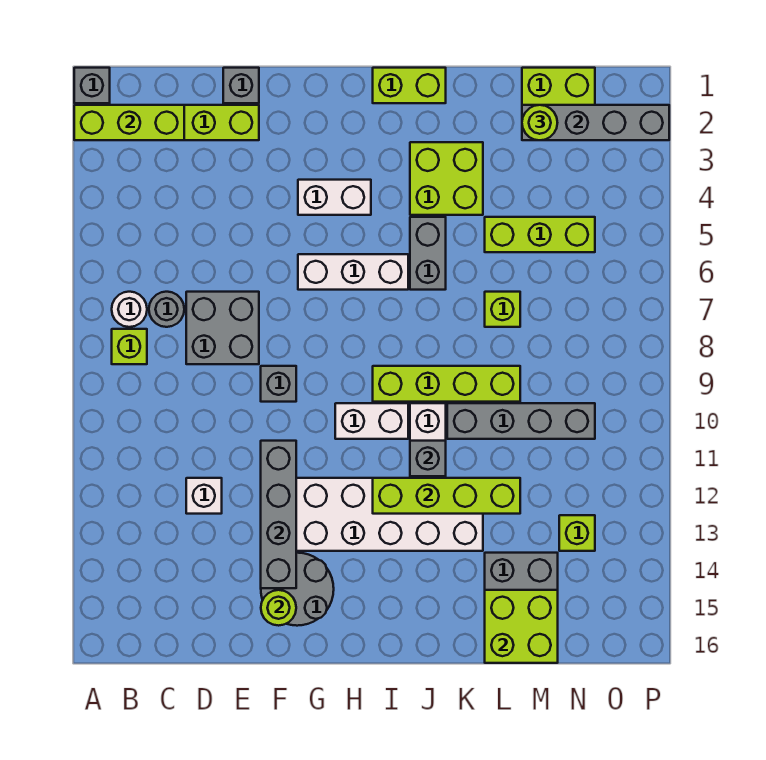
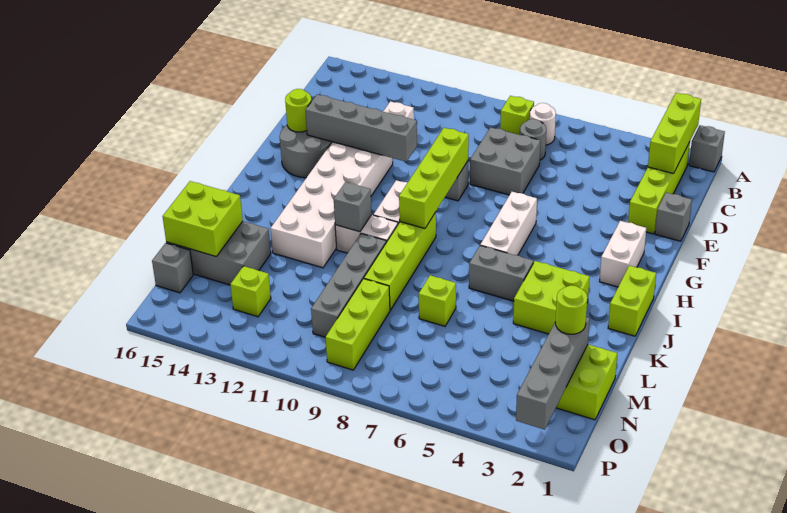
white 1x2 brick [298,180,371,215] -> white 1x2 brick moved to [600,221,646,287]
lime 1x4 brick [373,478,520,514] -> lime 1x4 brick moved to [399,128,469,228]
lime 1x3 brick [485,217,595,252] -> lime 1x3 brick moved to [325,279,390,370]
none -> grey 1x1 brick [152,243,193,293]

